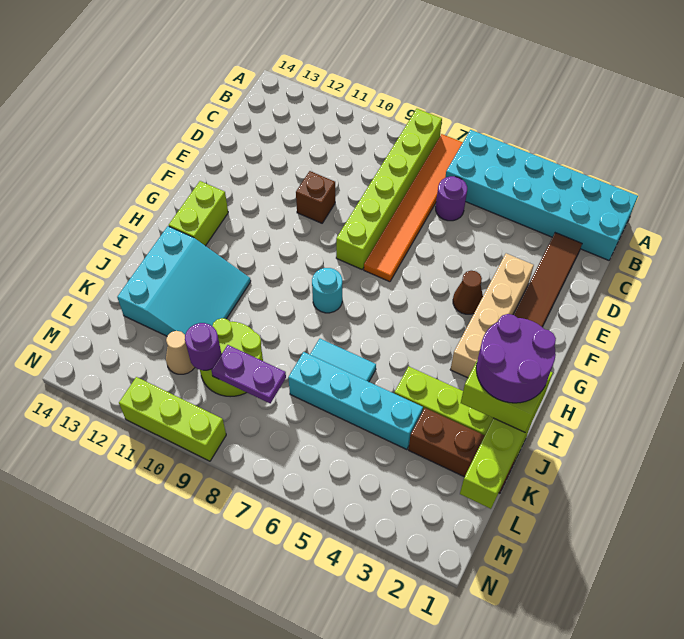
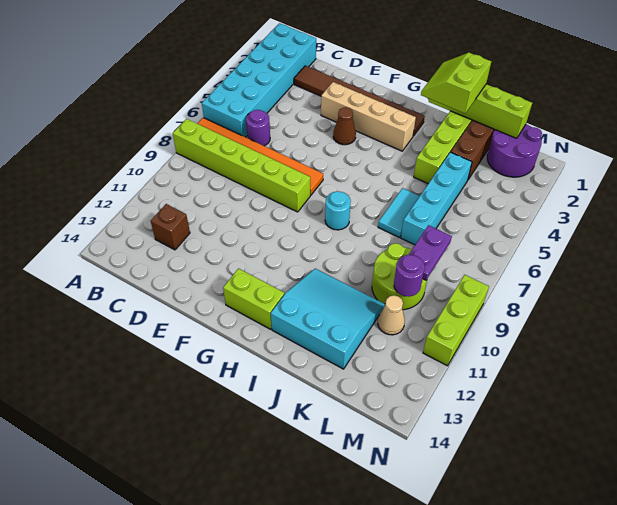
brown 1x1 brick [296,171,335,223] -> brown 1x1 brick moved to [151,204,190,250]
purple 2x2 round brick [476,314,556,403] -> purple 2x2 round brick moved to [487,124,542,177]

